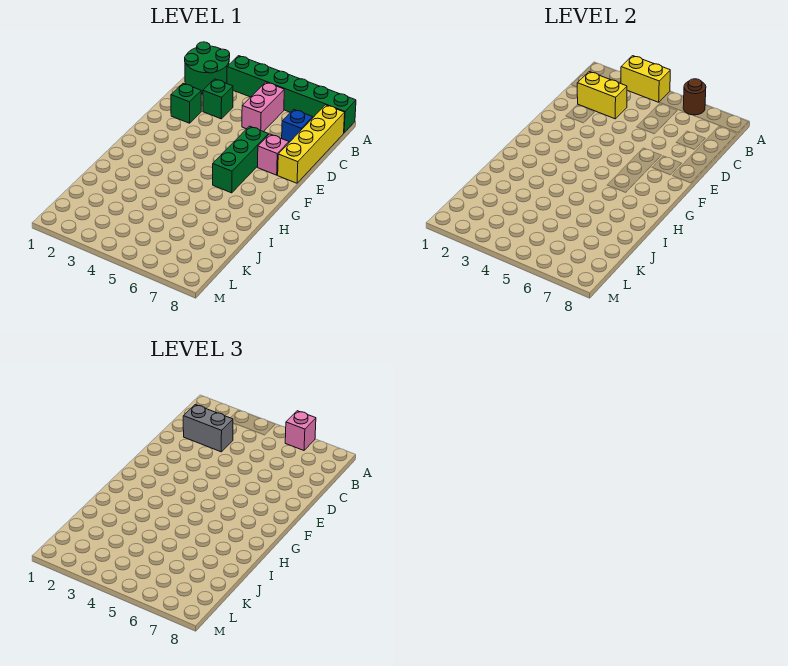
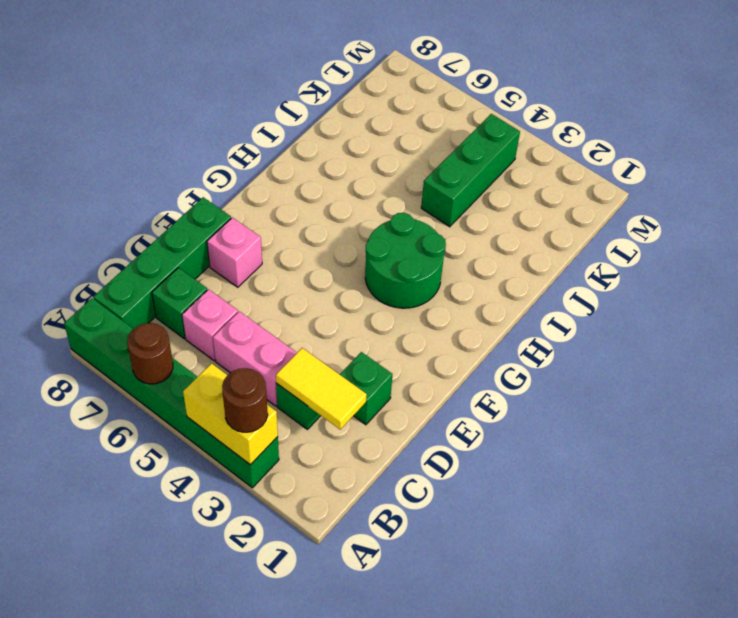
green 2x2 round brick [185,42,230,94] -> green 2x2 round brick moved to [365,213,446,308]
none -> brown 1x1 round brick [222,368,268,432]
pink 1x1 brick [285,411,316,450] -> pink 1x1 brick moved to [182,289,238,361]
pink 1x2 brick [242,82,284,132] -> pink 1x2 brick turned to [213,311,297,406]
yellow 1x4 brick [278,105,345,183] -> green 1x4 brick [93,197,231,329]
yellow 1x2 brick [577,72,627,119] -> yellow 1x2 tile [276,348,367,429]
grey 1x2 brick [183,405,233,452] -> none
blue 1x1 brick [282,109,313,142] -> green 1x1 brick [152,268,207,339]
green 1x3 brick [213,126,269,193] -> green 1x3 brick moved to [421,114,520,227]

